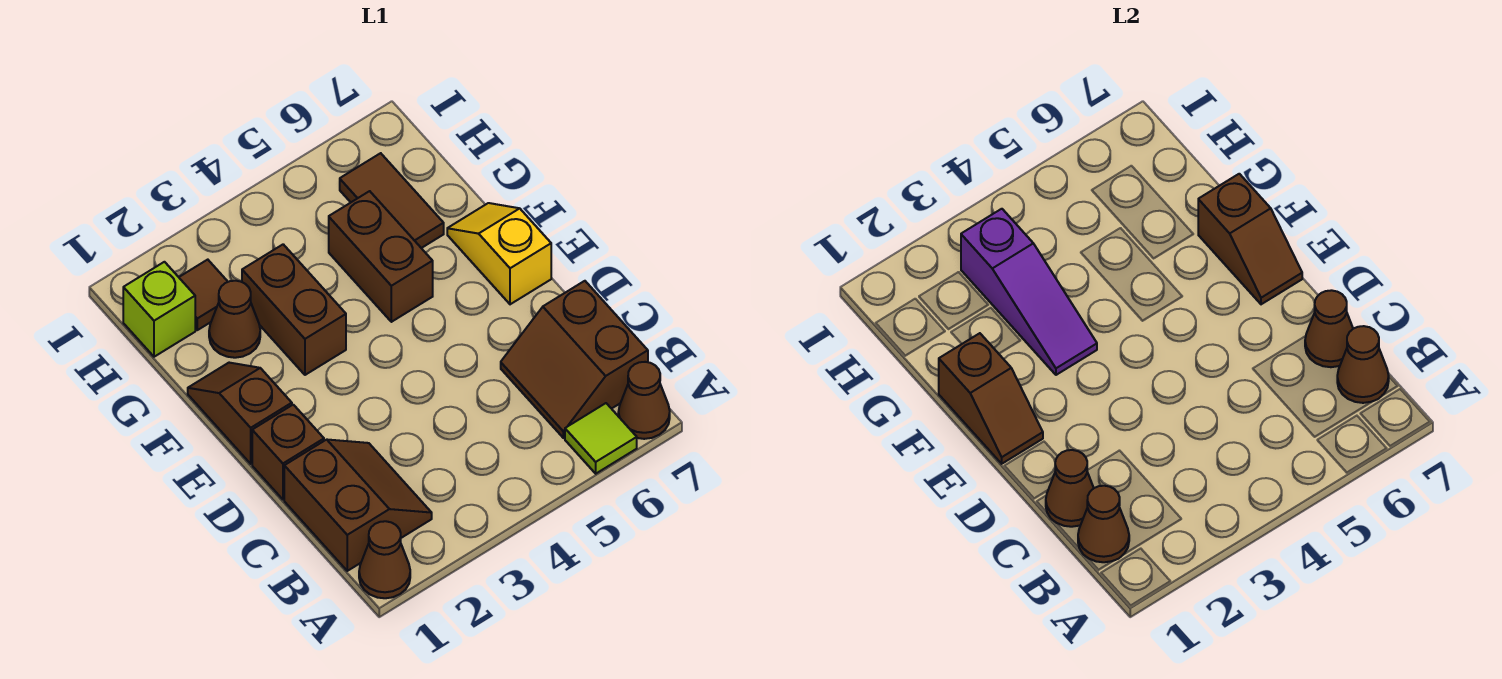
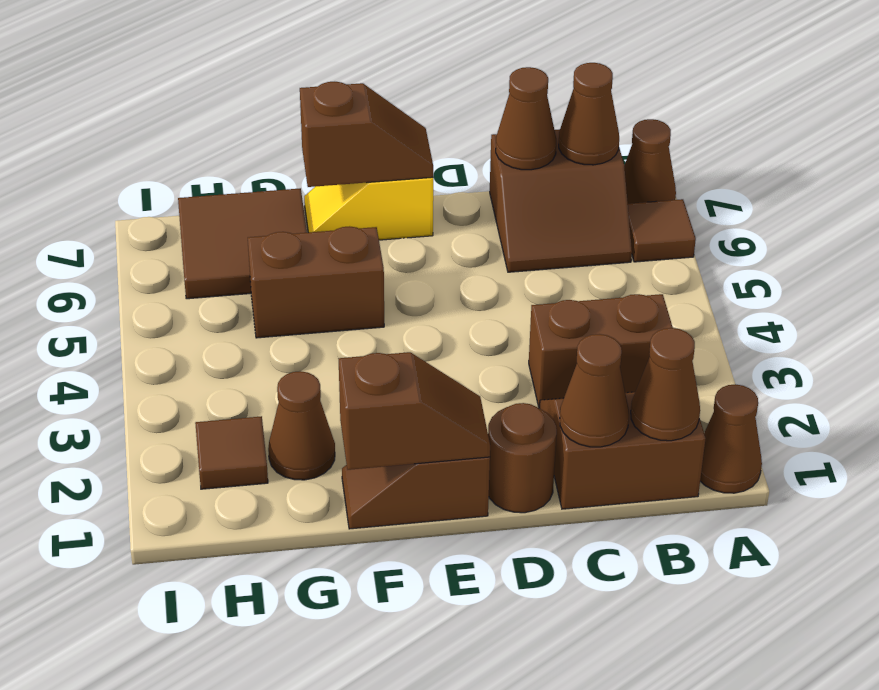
lime 1x1 tile [565,403,637,474] -> brown 1x1 tile [628,199,696,262]
brown 1x1 brick [252,405,324,499] -> brown 1x1 round brick [488,403,557,513]
brown 1x2 brick [242,244,346,375] -> brown 1x2 brick moved to [529,294,673,408]
purple 1x3 slope [961,209,1097,375] -> none
brown 1x2 tile [340,153,444,248] -> brown 2x2 tile [178,188,307,299]
lime 1x1 brick [123,262,195,357] -> none

